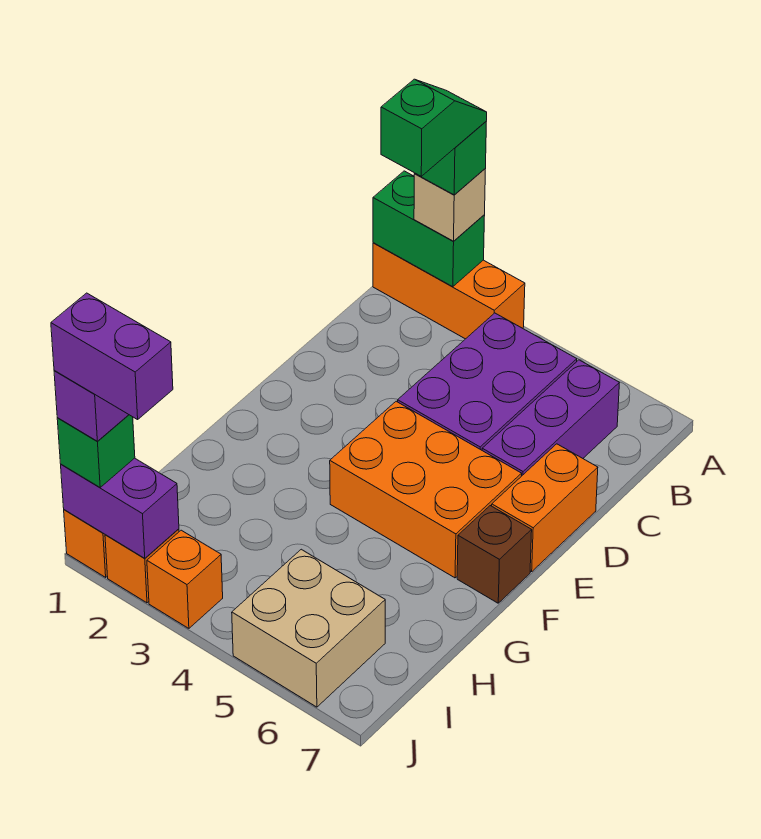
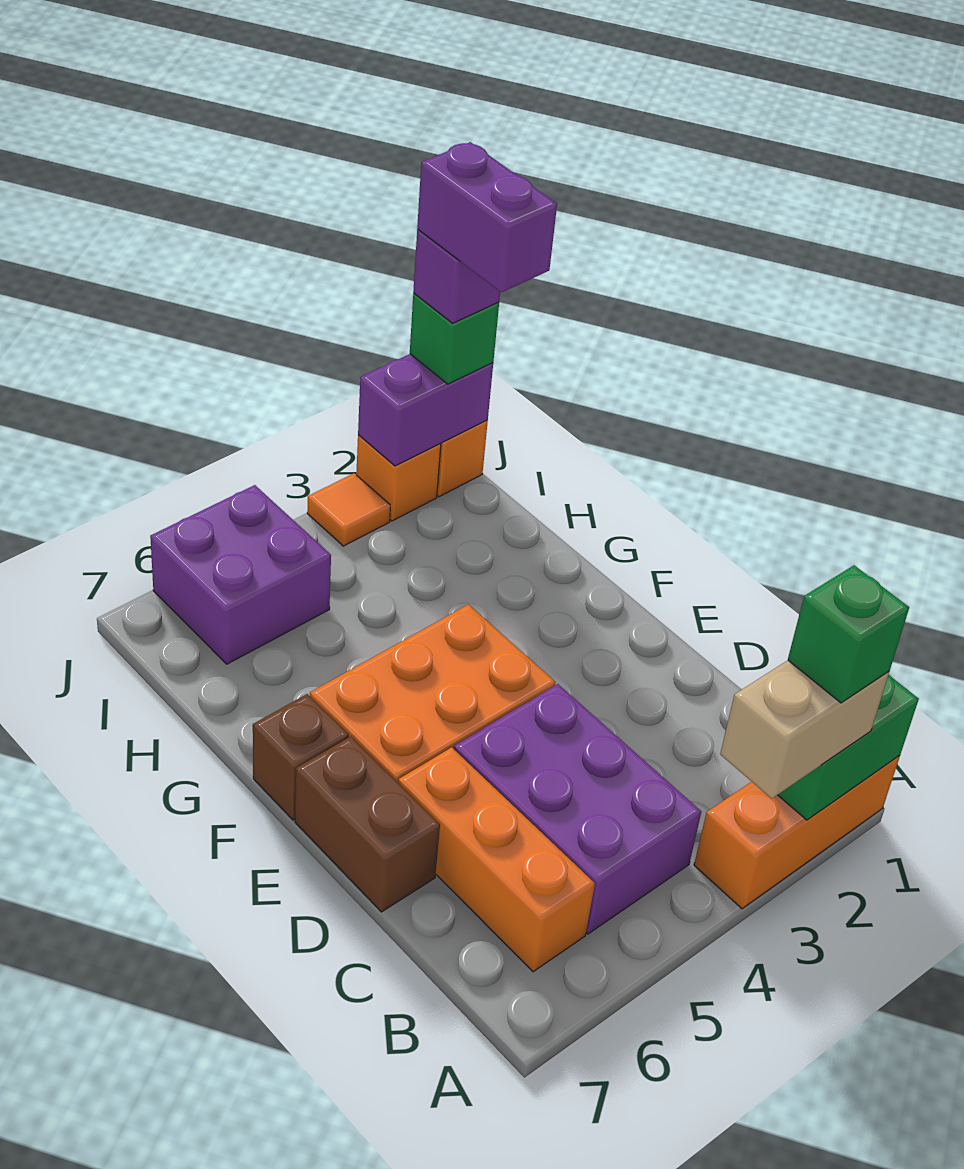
tan 1x1 brick [414,169,485,241] -> tan 1x2 brick [720,660,889,799]
green 1x2 slope [381,79,487,176] -> none
purple 1x3 brick [482,360,619,475] -> orange 1x3 brick [398,747,595,972]
orange 1x2 brick [492,444,598,572] -> brown 1x2 brick [295,737,440,912]
tan 2x2 brick [232,549,385,707] -> purple 2x2 brick [150,485,331,664]
purple 1x2 brick [51,293,173,420] -> purple 1x2 brick turned to [417,142,557,292]
orange 1x1 brick [147,530,223,628] -> orange 1x1 tile [307,473,390,546]

